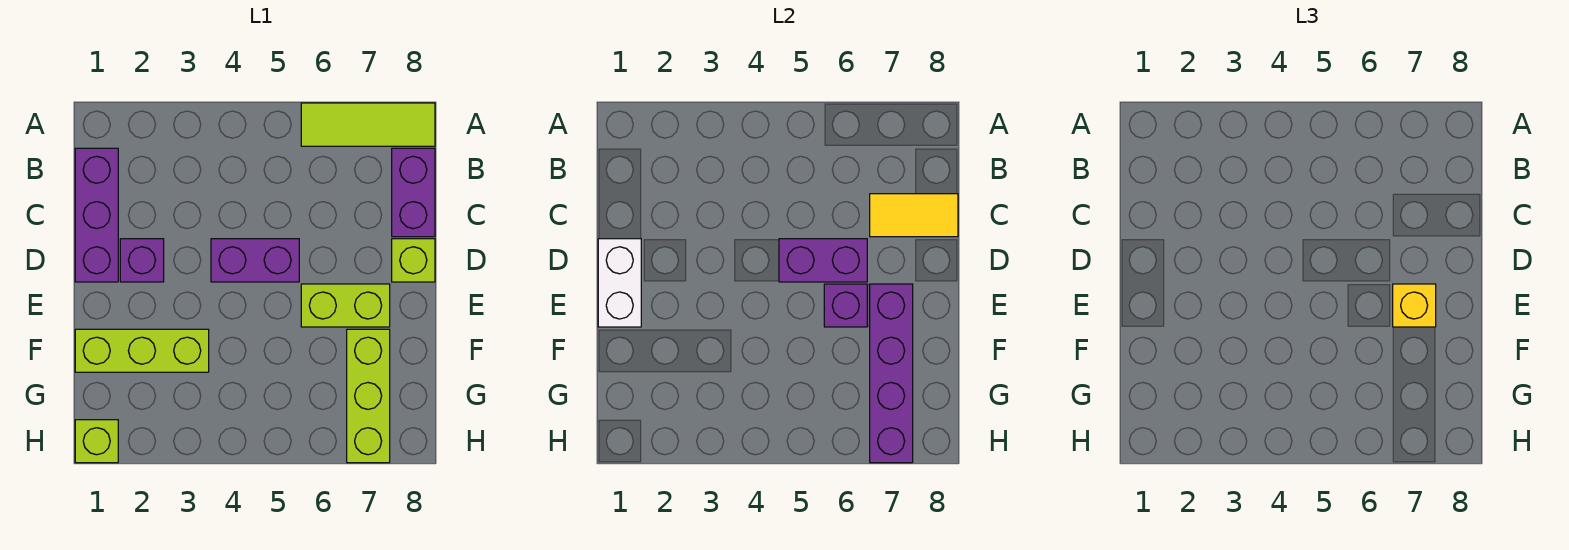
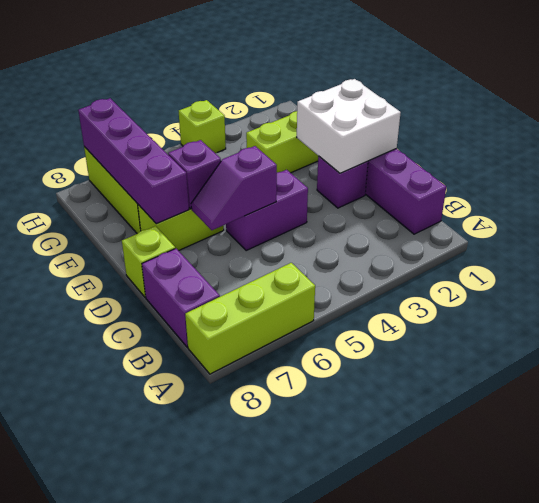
lime 1x3 tile [301,103,435,146] -> lime 1x3 brick [185,263,315,374]
yellow 1x2 tile [870,194,958,237] -> none
white 1x2 brick [598,239,641,327] -> white 2x2 brick [297,79,401,173]
purple 1x2 brick [779,239,867,282] -> purple 1x2 slope [191,146,277,230]
yellow 1x1 brick [1393,284,1436,327] -> none
lime 1x1 brick [75,420,118,463] -> lime 1x1 brick moved to [179,100,226,153]

